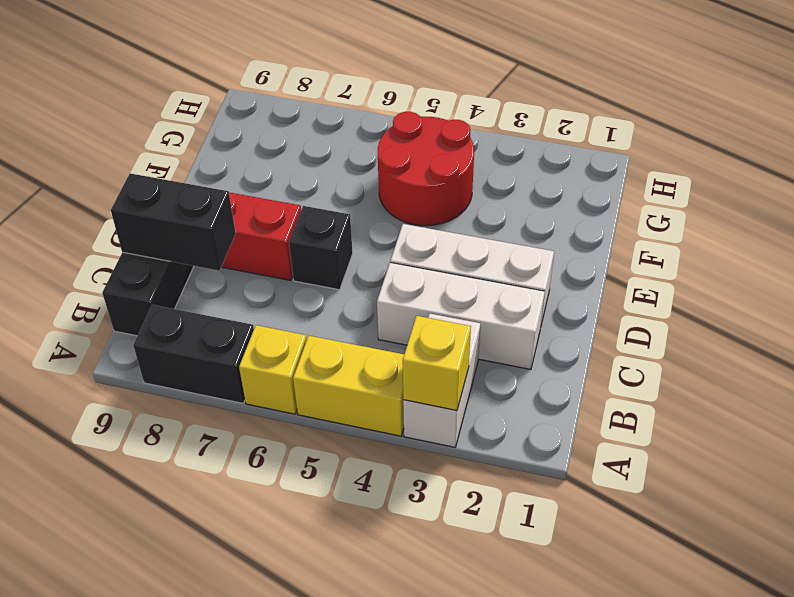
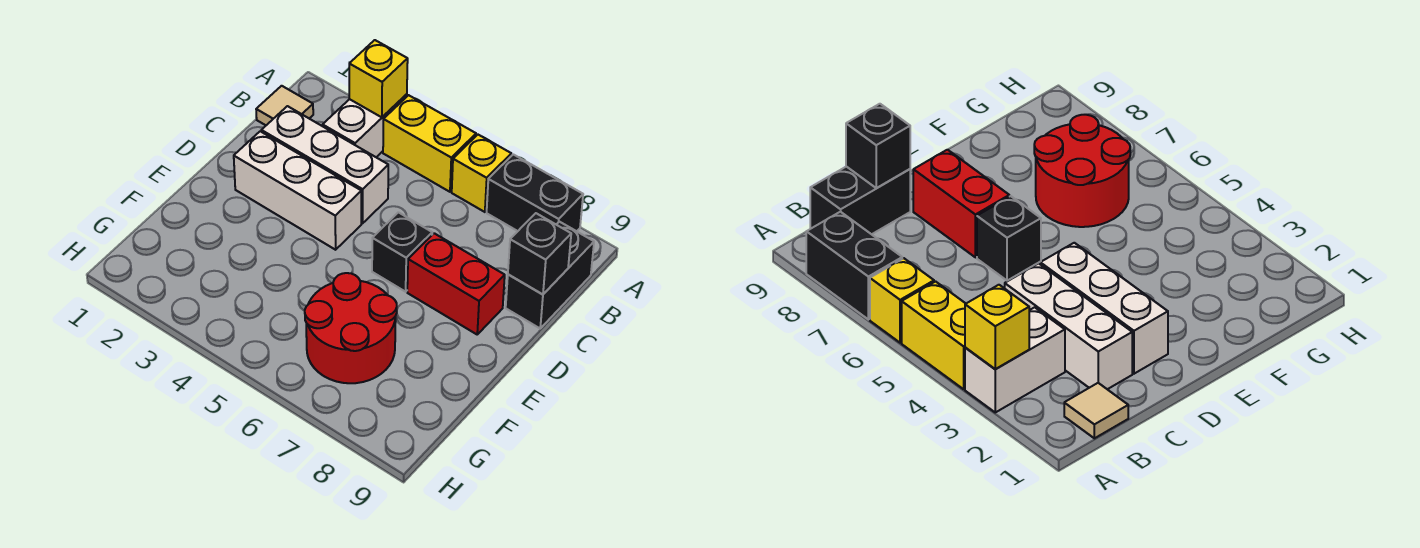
none -> tan 1x1 tile [256,86,313,125]
black 1x2 brick [111,173,236,271] -> black 1x1 brick [508,213,571,294]
red 2x2 round brick [378,112,474,226] -> red 2x2 round brick moved to [305,273,397,383]

